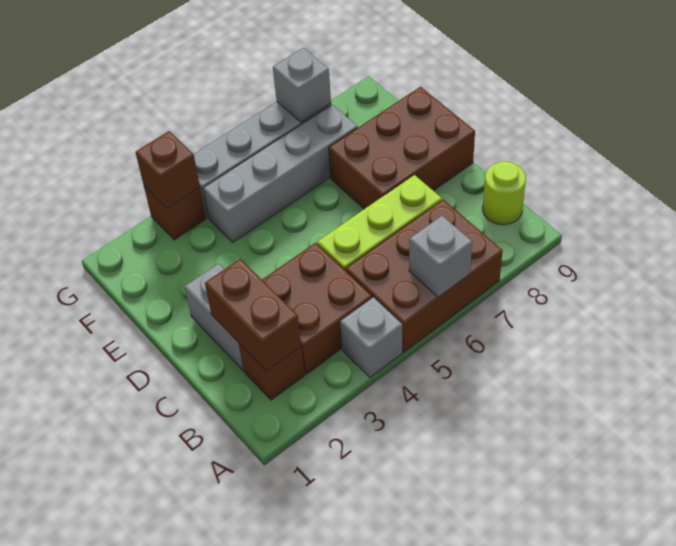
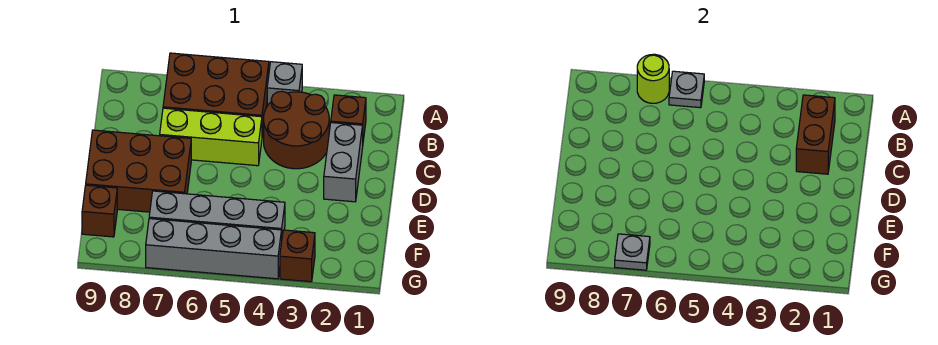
grey 1x1 brick [409,216,472,297] -> grey 1x1 plate [669,71,704,108]
brown 2x2 brick [262,243,372,374] -> brown 2x2 round brick [264,91,329,169]
lime 1x1 round brick [483,162,526,225] -> lime 1x1 round brick moved to [637,54,669,103]
brown 1x1 brick [135,131,200,209] -> brown 1x1 brick moved to [82,185,117,237]
grey 1x1 brick [273,48,331,122] -> grey 1x1 plate [615,234,650,270]

